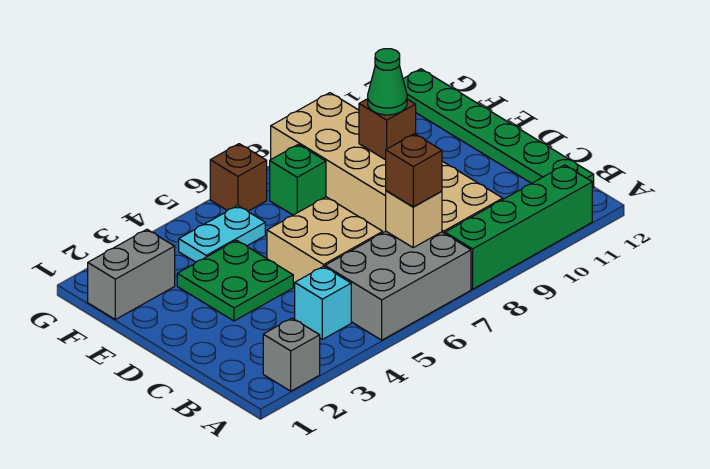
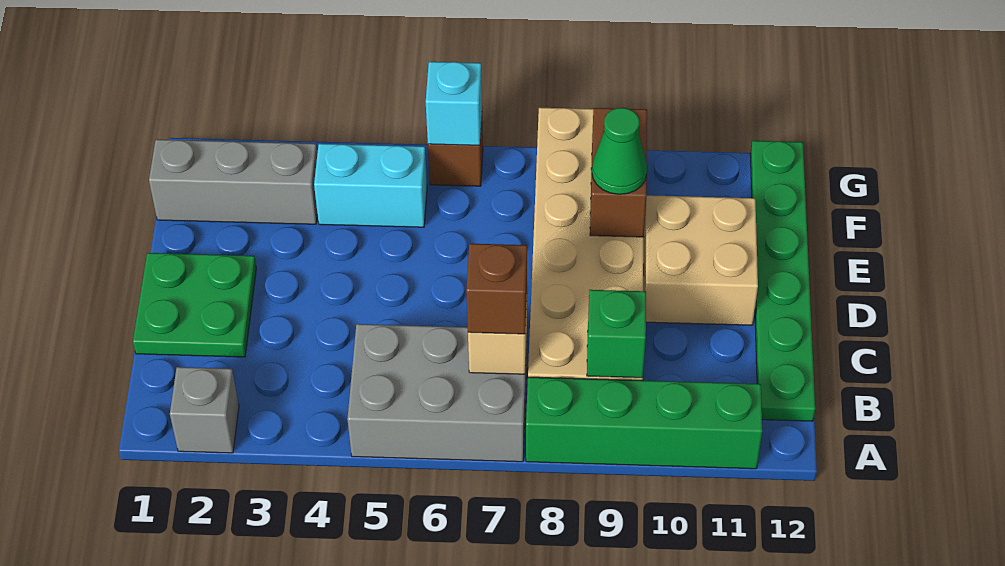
cyan 1x1 brick [295,266,351,339] -> cyan 1x1 brick moved to [426,62,482,145]
tan 2x2 brick [267,197,383,287] -> tan 2x2 brick moved to [644,195,758,325]
green 2x2 plate [177,240,293,321] -> green 2x2 plate moved to [133,253,256,357]
brown 1x1 brick [359,99,416,160] -> brown 1x2 brick [590,108,647,237]
grey 1x2 brick [88,229,175,319] -> grey 1x3 brick [149,139,317,224]
cyan 1x2 plate [179,206,265,262] -> cyan 1x2 brick [314,144,427,227]
green 1x1 brick [270,144,326,215] -> green 1x1 brick moved to [587,290,646,378]

